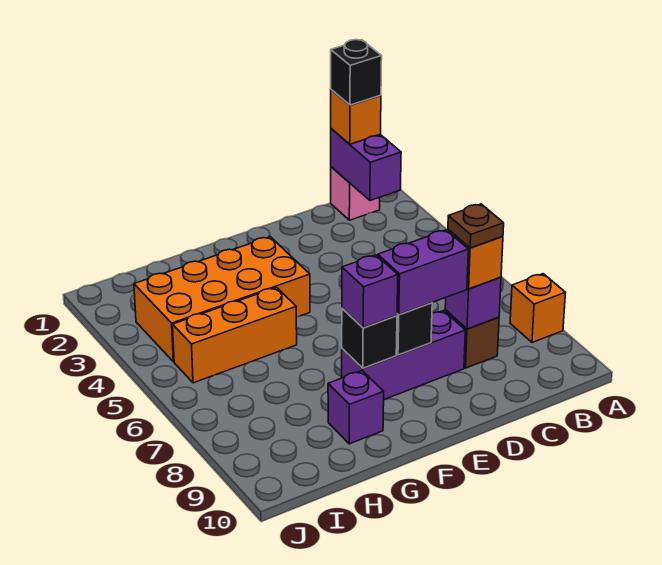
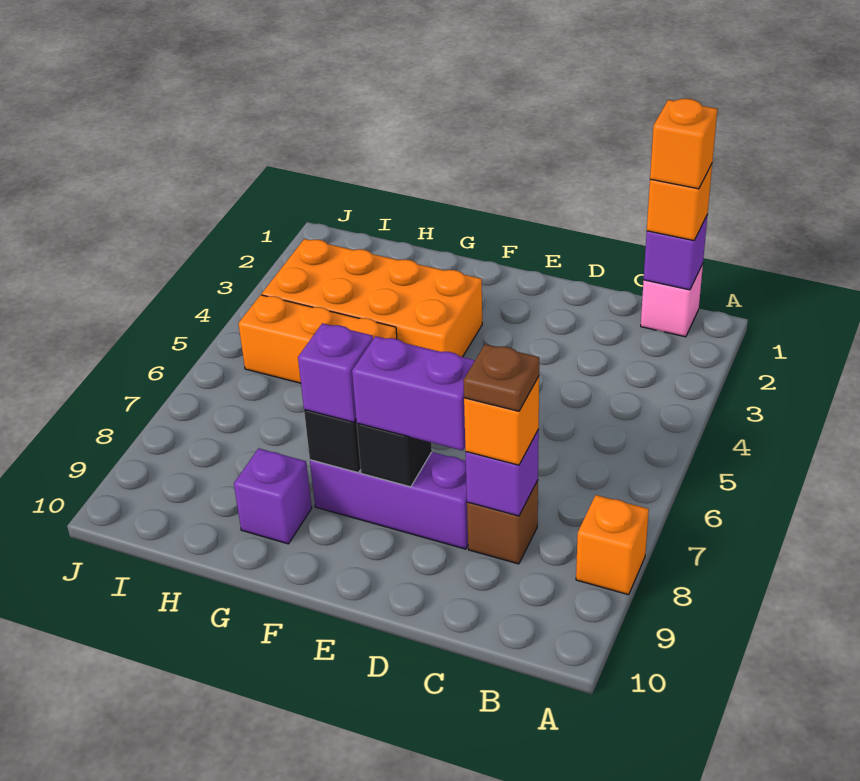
purple 1x2 brick [331,129,401,201] -> purple 1x1 brick [644,216,707,290]
black 1x1 brick [331,40,382,105] -> orange 1x1 brick [650,99,717,189]

